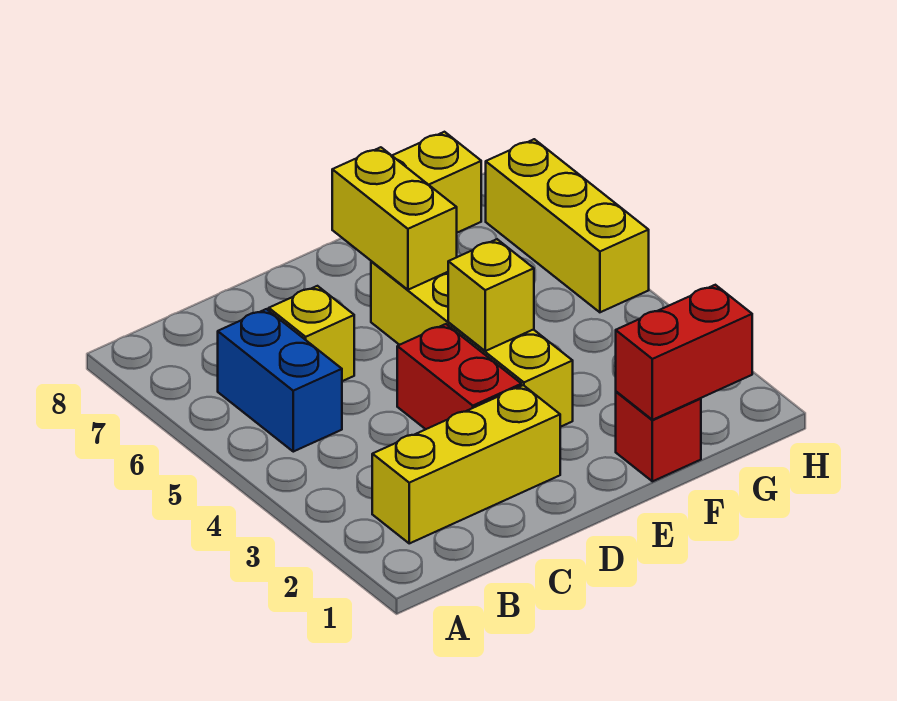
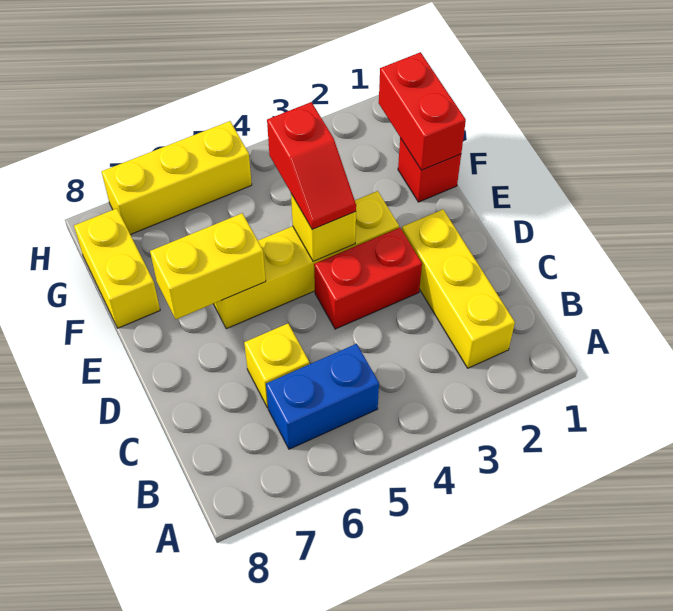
none -> red 1x2 slope [267,102,356,230]

